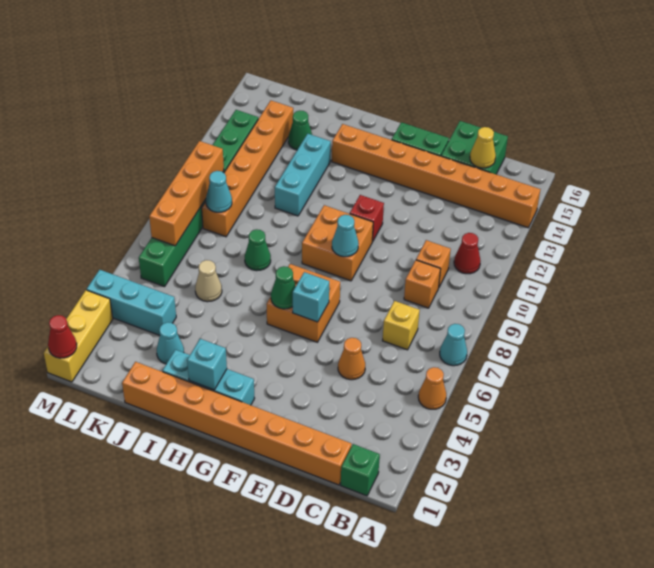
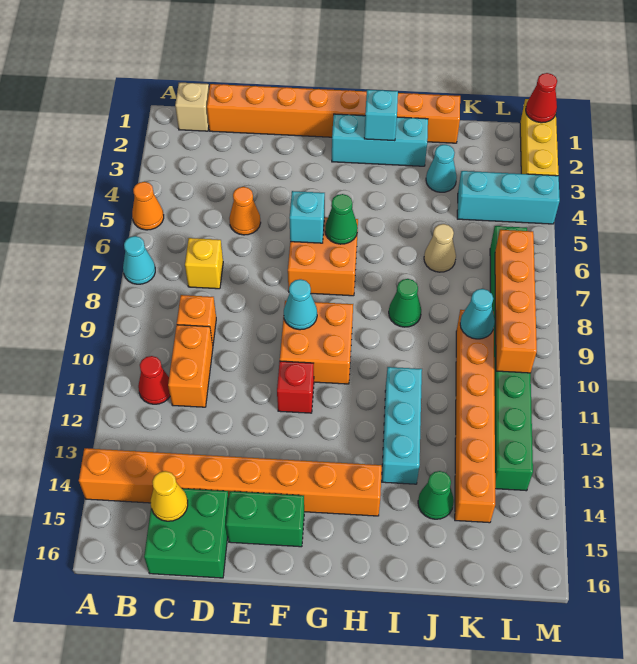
green 1x1 brick [341,444,380,496] -> tan 1x1 brick [175,83,209,131]
orange 1x1 brick [416,240,451,287] -> orange 1x2 brick [168,325,213,407]

